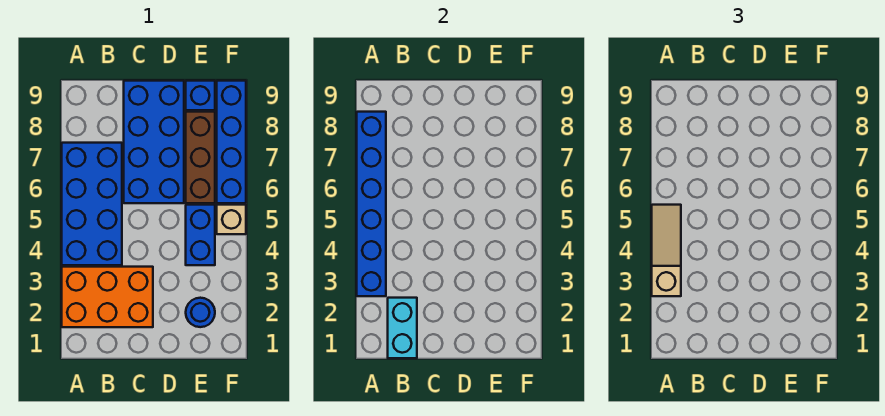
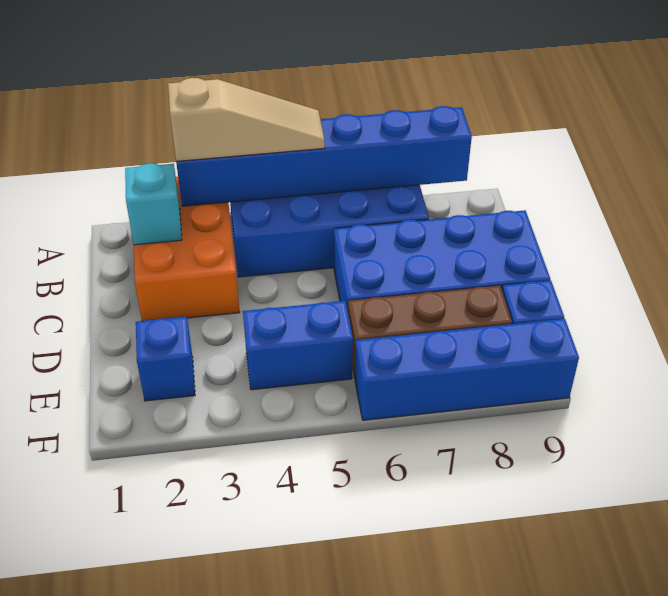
cyan 1x2 brick [388,298,417,358] -> cyan 1x1 brick [125,163,182,245]
blue 1x1 round brick [186,298,215,327] -> blue 1x1 brick [136,317,195,401]
tan 1x1 brick [217,205,246,234] -> none

